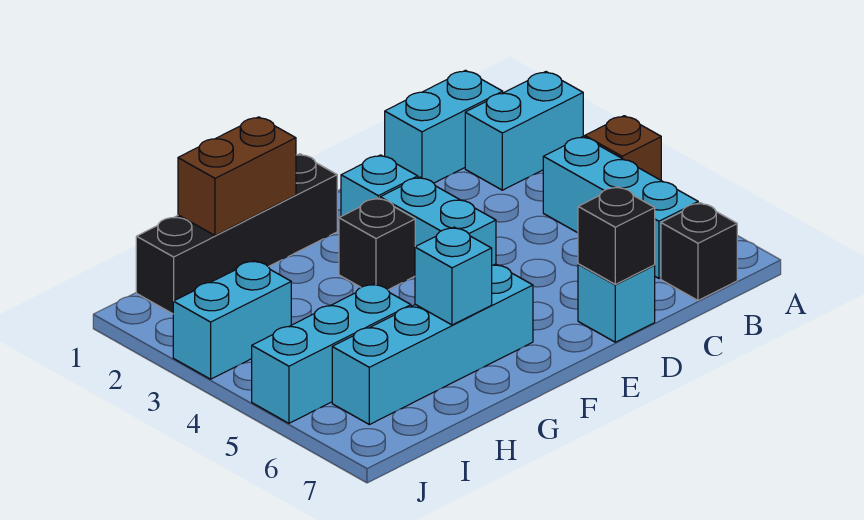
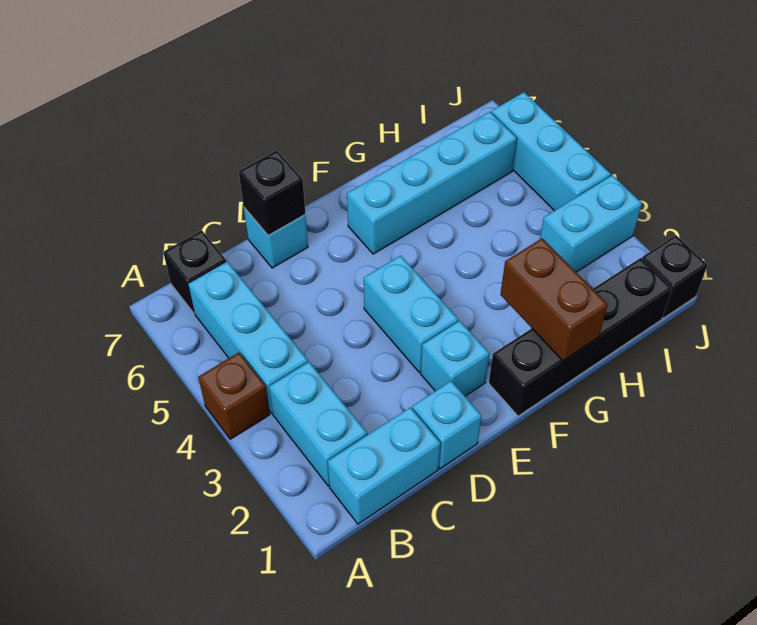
cyan 1x2 brick [465,72,583,190] -> cyan 1x2 brick turned to [269,362,367,486]
black 1x1 brick [339,198,415,290] -> black 1x1 brick moved to [642,235,707,318]
brown 1x2 brick [178,117,296,236] -> brown 1x2 brick turned to [500,238,608,361]
cyan 1x1 brick [415,227,492,325] -> cyan 1x1 brick moved to [412,381,482,469]
cyan 1x3 brick [252,284,411,423] -> cyan 1x3 brick turned to [491,92,611,211]

